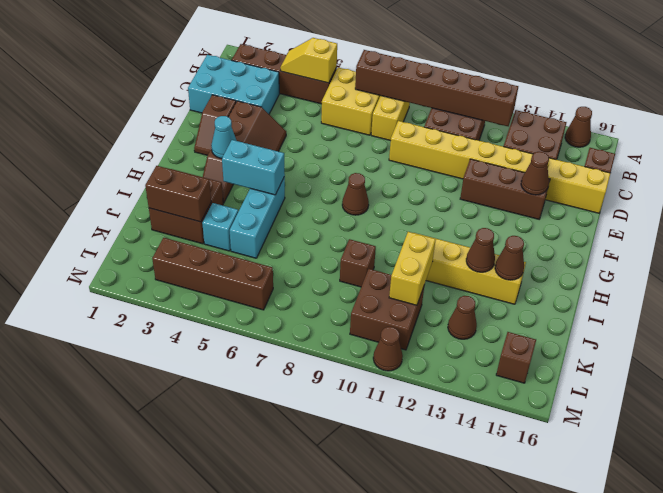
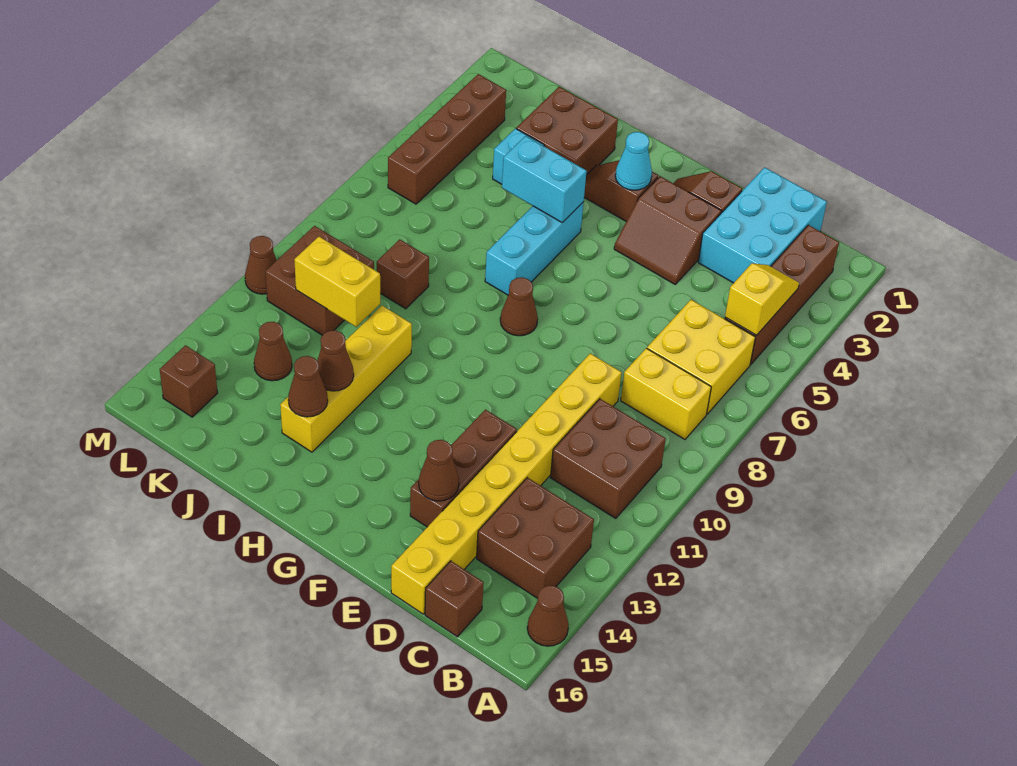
brown 1x6 brick [355,50,518,126] -> none
cyan 1x2 brick [222,140,285,195] -> cyan 1x2 brick turned to [502,136,587,223]
cyan 1x3 brick [230,177,285,258] -> cyan 1x3 brick turned to [485,202,584,295]
brown 1x2 brick [145,166,211,222] -> none

